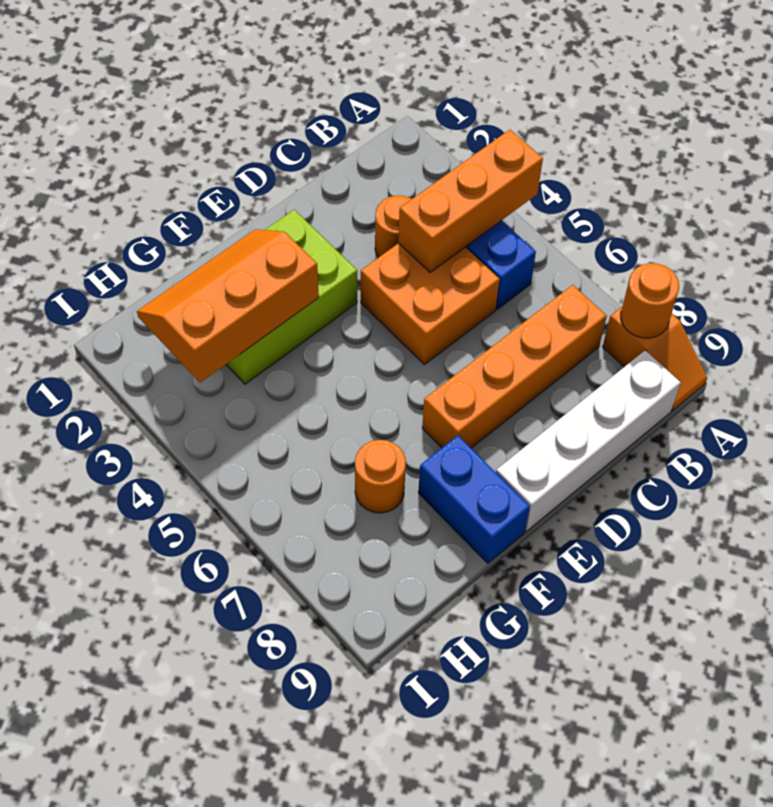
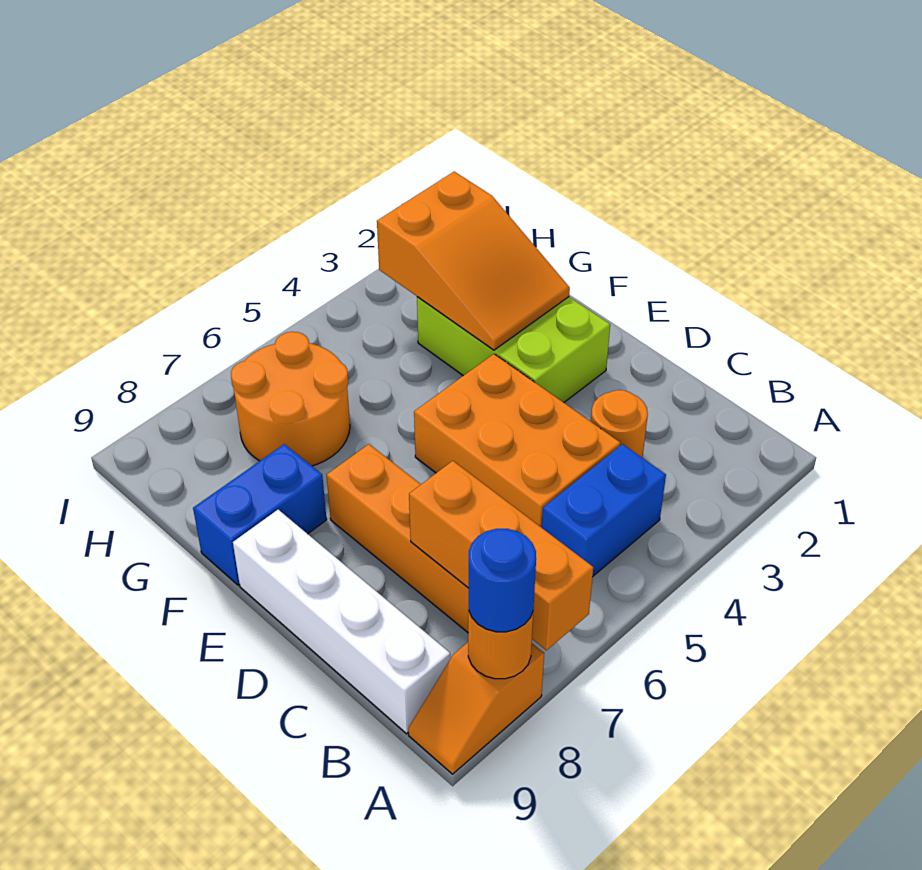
orange 1x3 brick [398,130,543,272] -> orange 1x3 brick moved to [409,461,593,650]
none -> blue 1x1 round brick [469,529,536,632]
orange 2x2 brick [361,243,500,365] -> orange 2x3 brick [414,354,620,528]
orange 2x3 slope [137,229,319,383] -> orange 2x3 slope turned to [377,172,570,350]
orange 1x1 round brick [355,440,406,513] -> orange 2x2 round brick [231,332,350,466]

